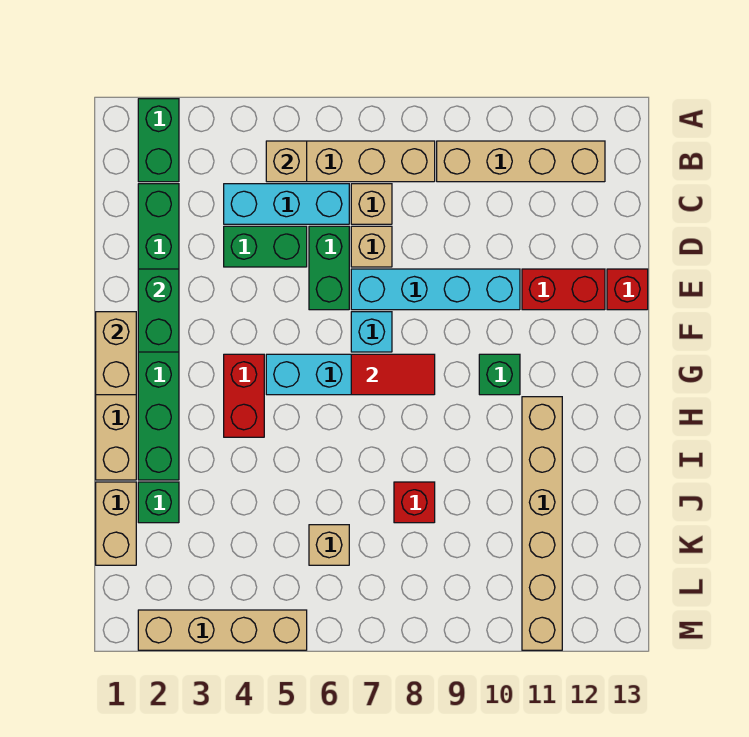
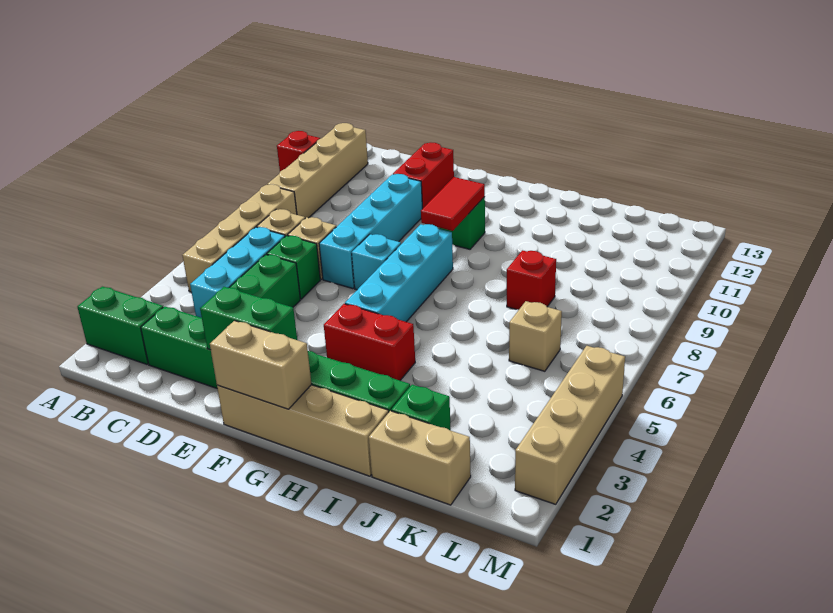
tan 1x1 brick [266,141,307,182] -> none
green 1x2 brick [309,226,349,310] -> green 1x1 brick [267,236,320,299]
red 1x1 brick [607,269,648,310] -> red 1x1 brick moved to [277,131,320,171]
red 1x2 tile [351,354,435,395] -> red 1x2 tile moved to [421,177,485,231]
tan 1x6 brick [522,397,562,650] -> none

